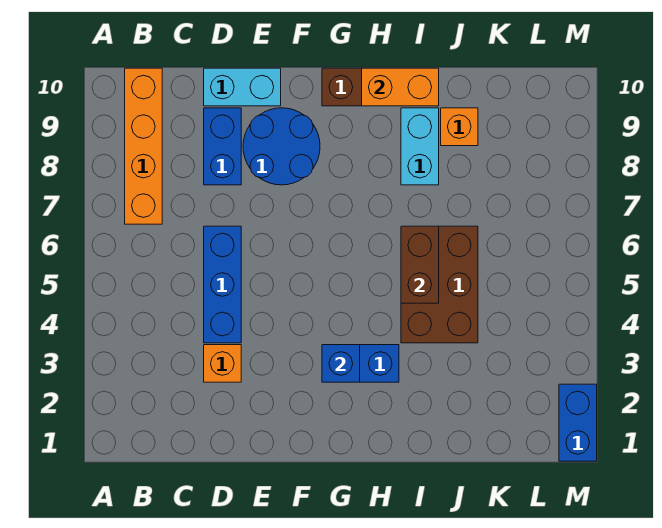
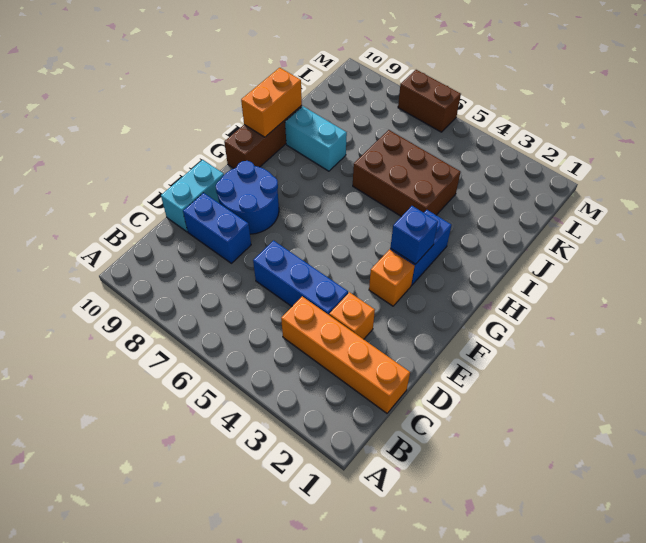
orange 1x4 brick [125,68,162,224] -> orange 1x4 brick moved to [281,296,410,413]
brown 1x2 brick [401,226,439,303] -> brown 1x2 brick moved to [398,70,461,132]
orange 1x1 brick [441,108,478,146] -> orange 1x1 brick moved to [369,250,414,306]
blue 1x2 brick [559,384,597,461] -> none

